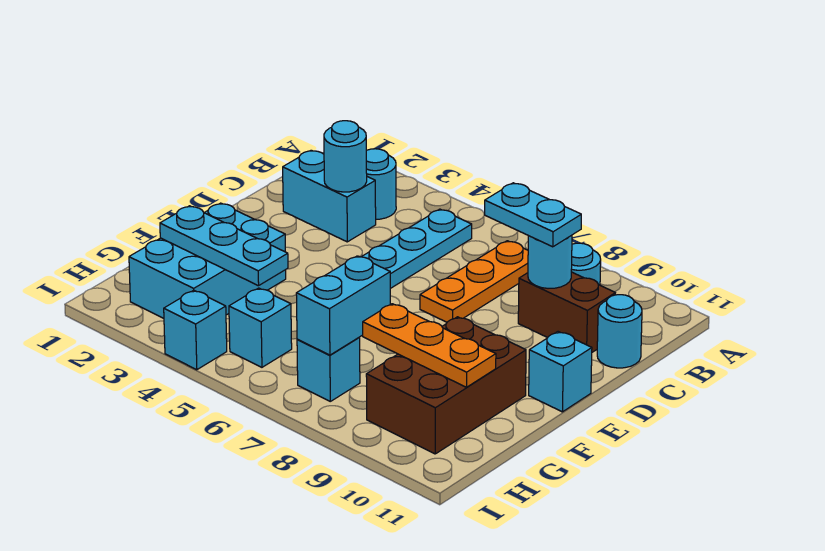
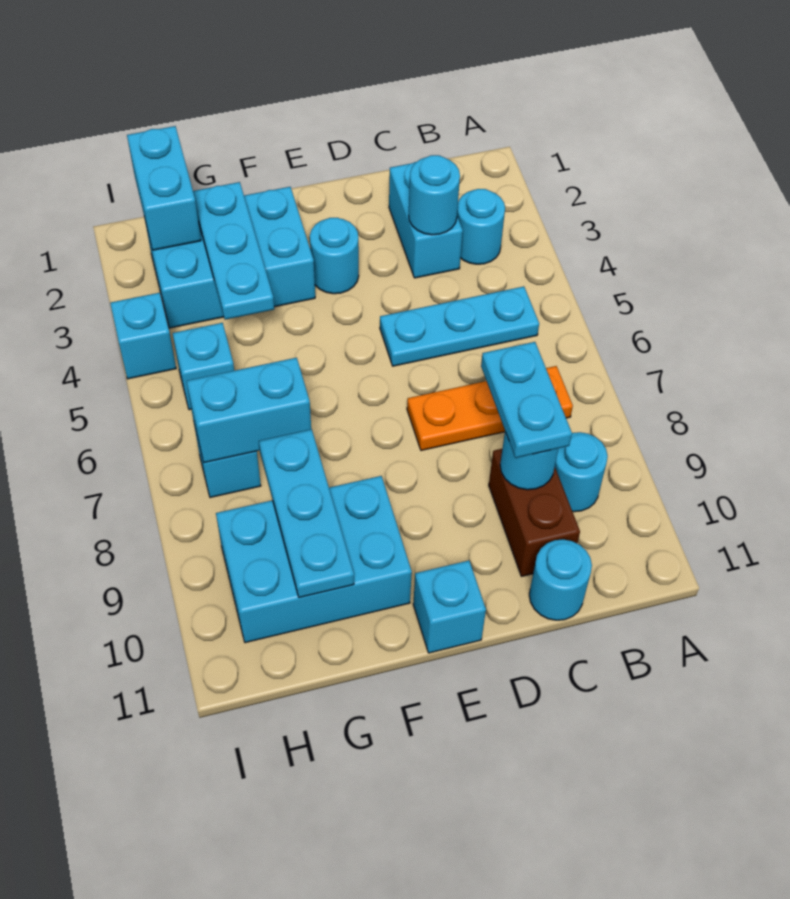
none -> cyan 1x1 round brick [310,218,359,294]
brown 2x3 brick [366,317,526,454] -> cyan 2x3 brick [216,476,412,643]
orange 1x3 plate [363,304,496,387] -> cyan 1x3 plate [259,429,354,598]
none -> cyan 1x2 brick [127,126,201,250]

